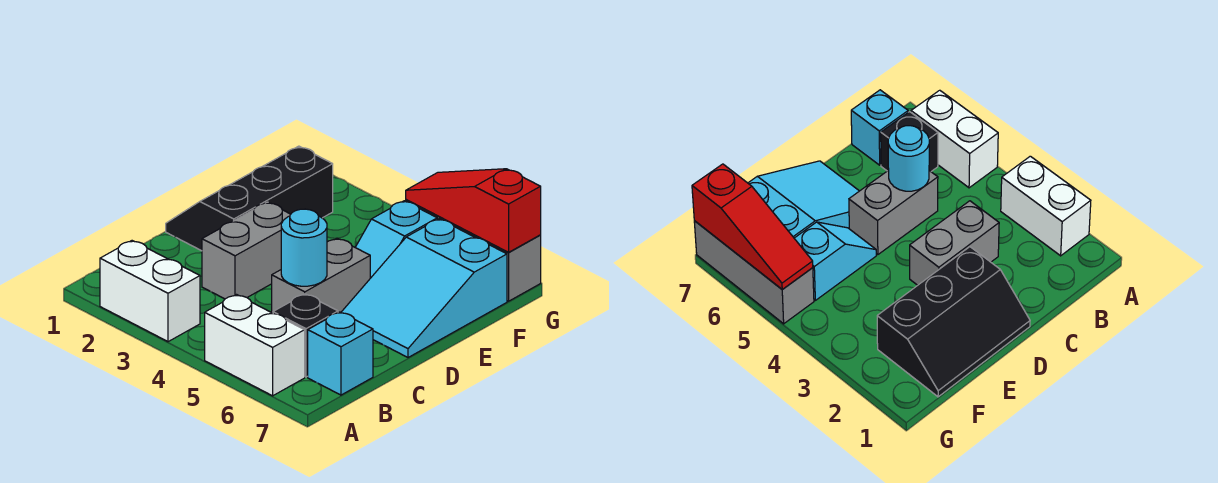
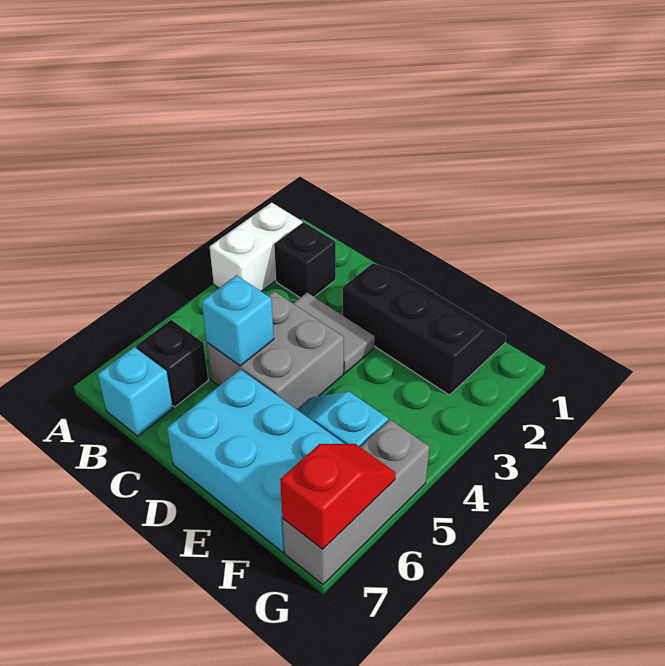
white 1x2 brick [205,295,305,396] -> none
none -> black 1x1 brick [274,222,336,297]
grey 1x2 brick [202,202,291,299] -> grey 1x2 tile [293,293,375,373]
grey 1x2 brick [272,238,370,313] -> grey 2x2 brick [207,291,344,410]
cyan 1x1 round brick [281,209,327,286] -> cyan 1x1 brick [202,275,274,366]
cyan 2x3 slope [341,219,507,357] -> cyan 2x3 brick [167,369,344,552]
red 1x3 slope [406,169,541,252] -> red 1x2 slope [280,444,396,549]

